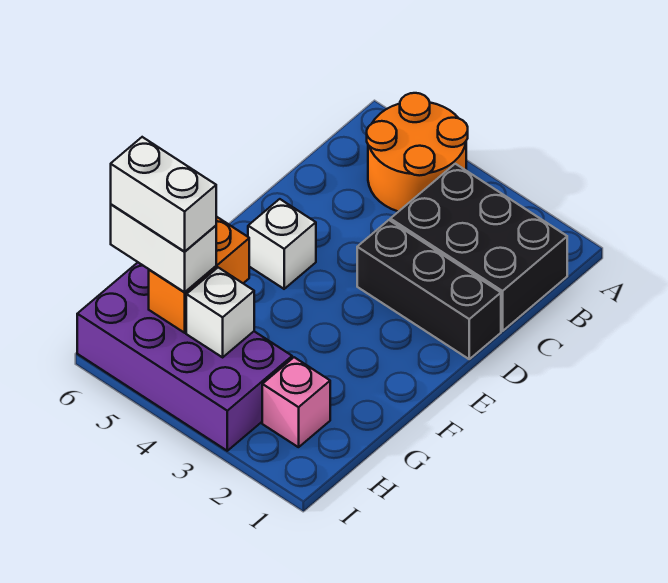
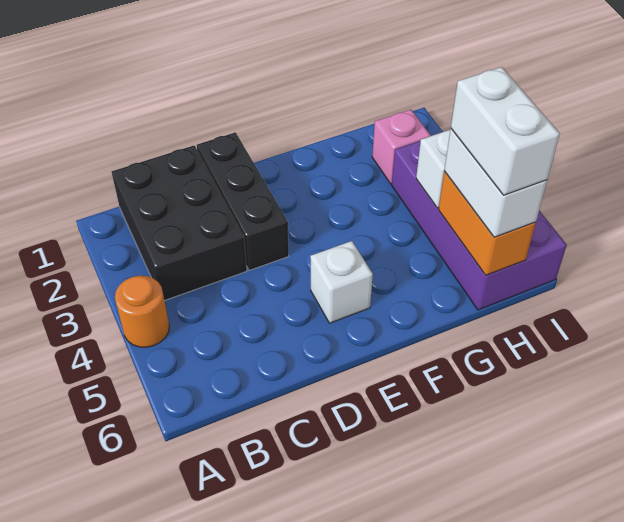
orange 2x2 round brick [367,93,468,212] -> orange 1x1 round brick [115,276,169,347]
orange 1x2 brick [149,217,249,333] -> orange 1x2 brick turned to [438,171,536,275]

